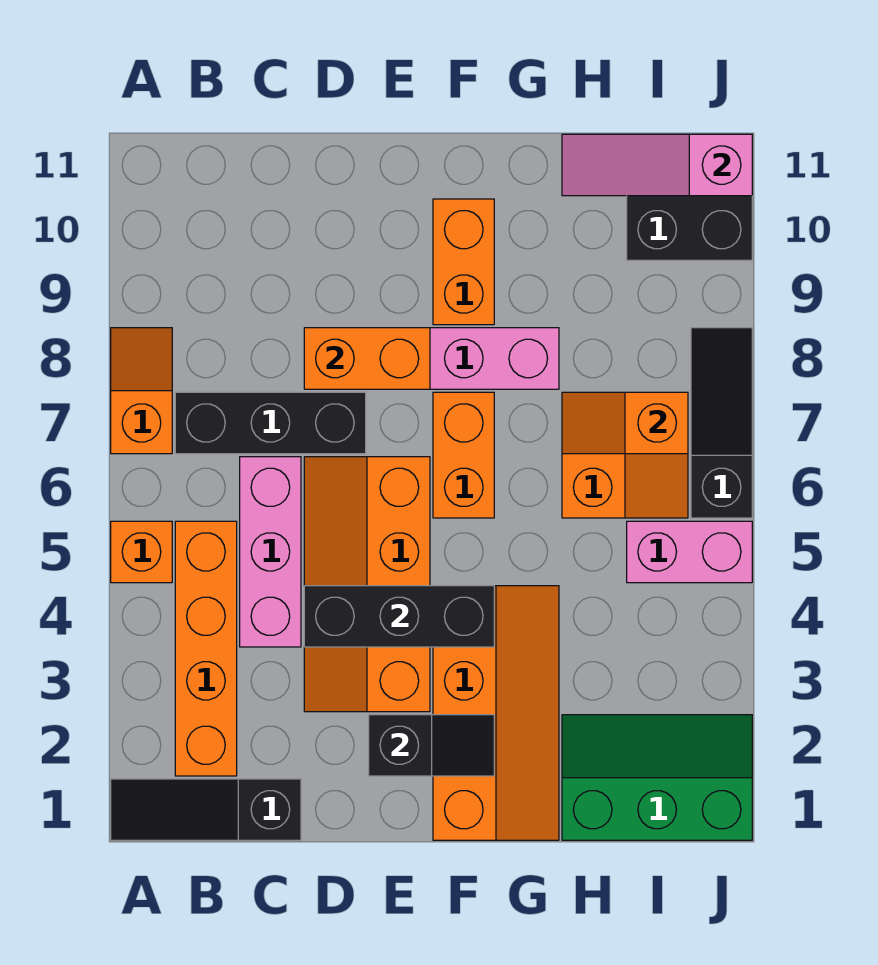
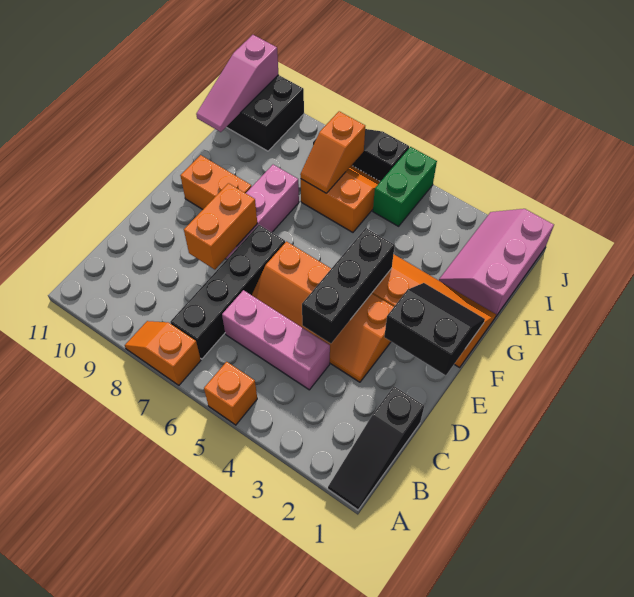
orange 1x4 brick [175,521,237,776] -> none
black 1x3 brick [175,392,366,454] -> black 1x4 brick [170,225,285,359]
black 1x2 slope [369,715,494,776] -> black 2x2 slope [384,283,485,375]
orange 1x2 brick [433,392,494,518] -> none
green 2x3 slope [562,715,752,840] -> pink 2x3 slope [439,209,554,316]
pink 1x2 brick [627,521,752,583] -> green 1x2 brick [373,147,437,226]

